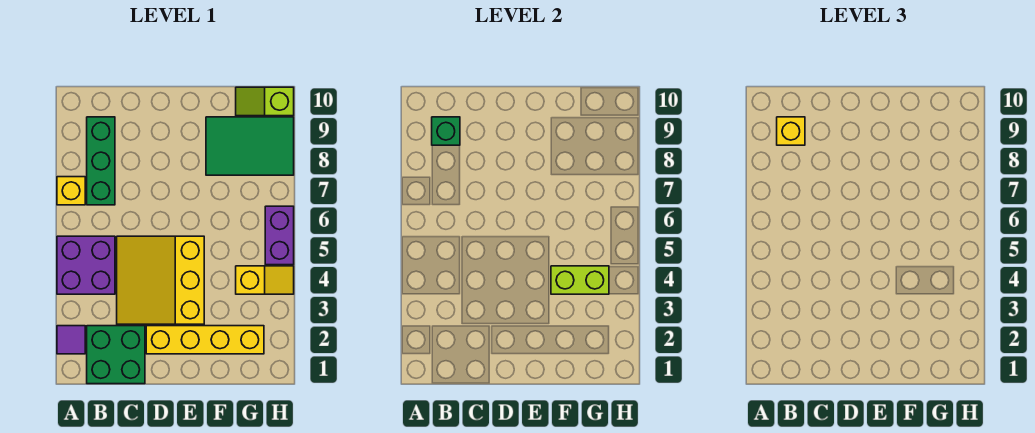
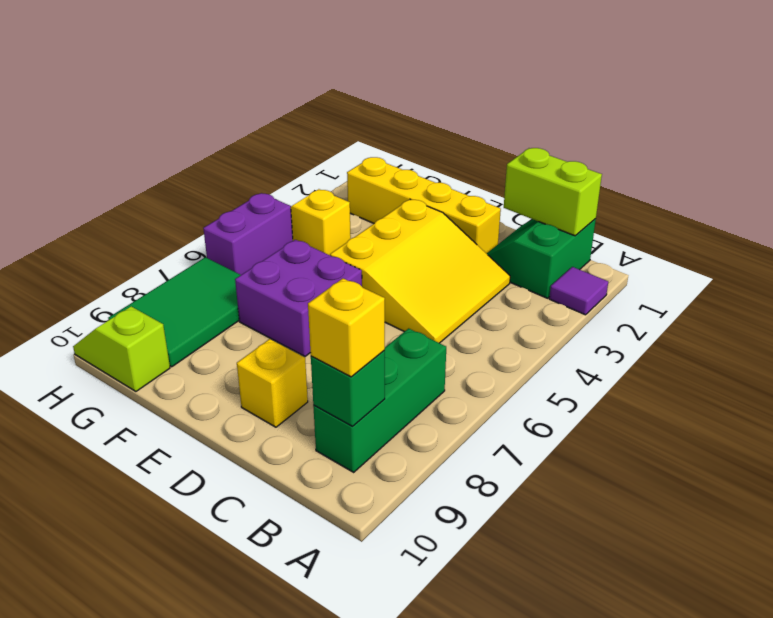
purple 2x2 brick [57,236,115,294] -> purple 2x2 brick moved to [235,240,362,356]
yellow 1x1 brick [57,177,85,205] -> yellow 1x1 brick moved to [237,339,308,427]
green 2x2 brick [87,326,145,384] -> green 2x2 slope [487,219,596,298]
lime 1x2 brick [551,266,609,294] -> lime 1x2 brick moved to [504,148,602,236]
green 2x3 tile [206,117,294,175] -> green 2x3 tile turned to [108,257,240,367]
lime 1x2 slope [236,87,294,116] -> lime 1x2 slope turned to [73,306,170,391]

